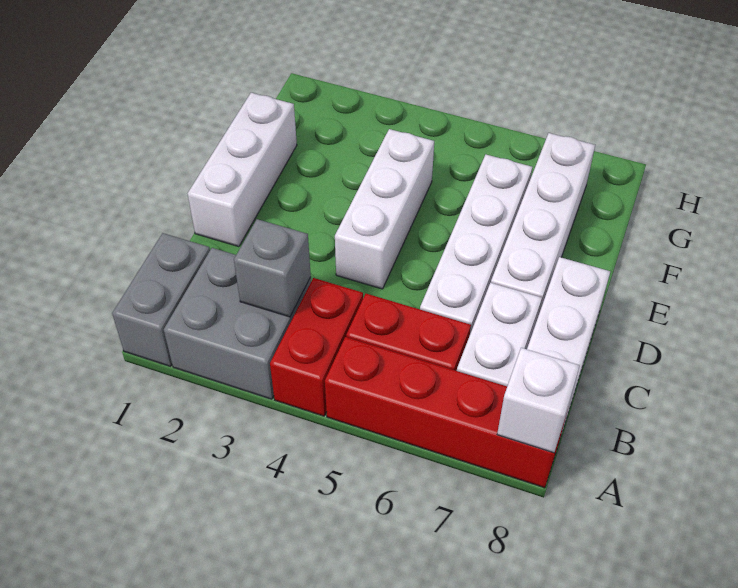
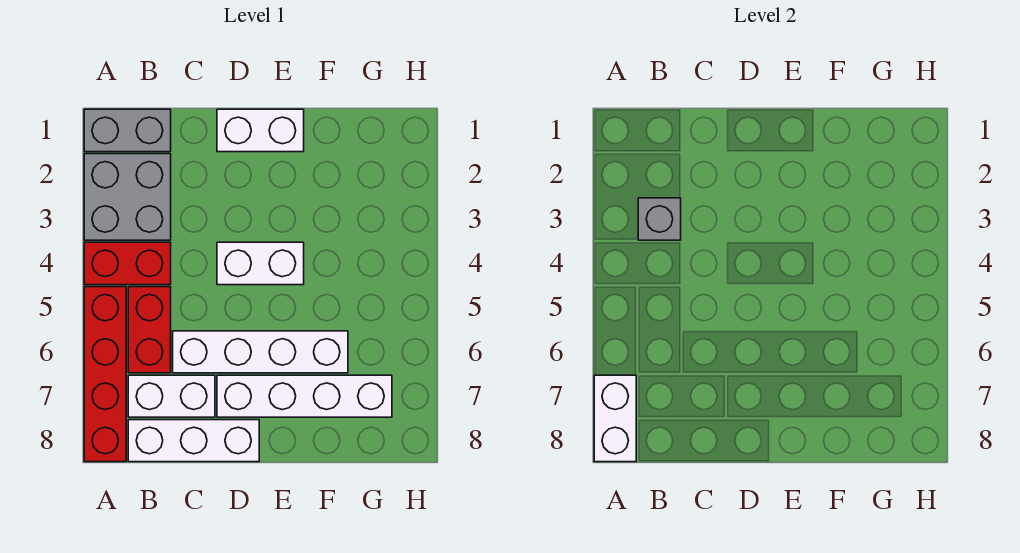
white 1x1 brick [497,348,580,453] -> white 1x2 brick [594,375,636,462]
white 1x3 brick [188,93,297,247] -> white 1x2 brick [217,109,304,152]
white 1x3 brick [335,129,434,289] -> white 1x2 brick [217,242,304,285]

